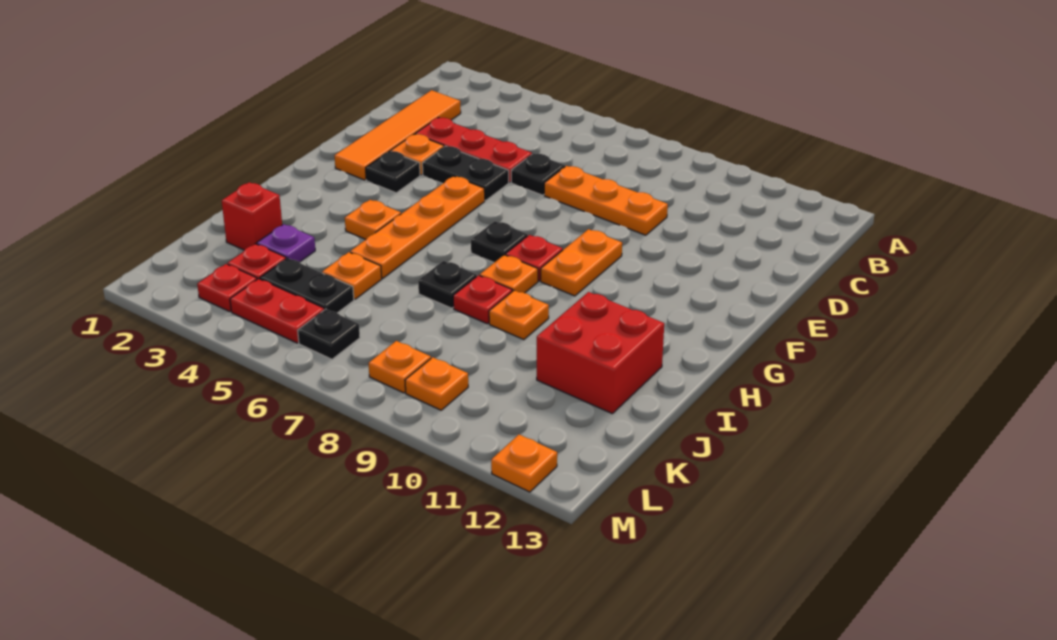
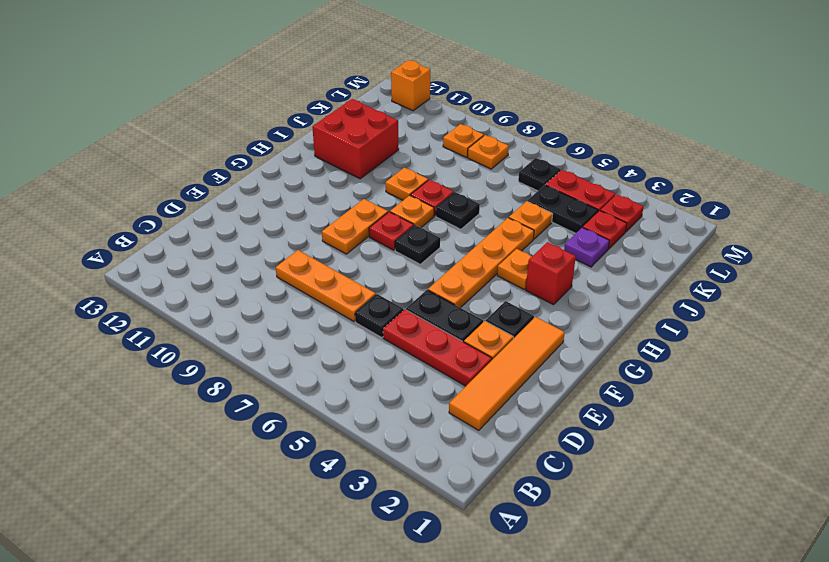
red 1x1 brick [222,182,282,250] -> red 1x1 brick moved to [526,242,576,305]
orange 1x1 plate [491,435,557,492] -> orange 1x1 brick [391,60,430,111]

